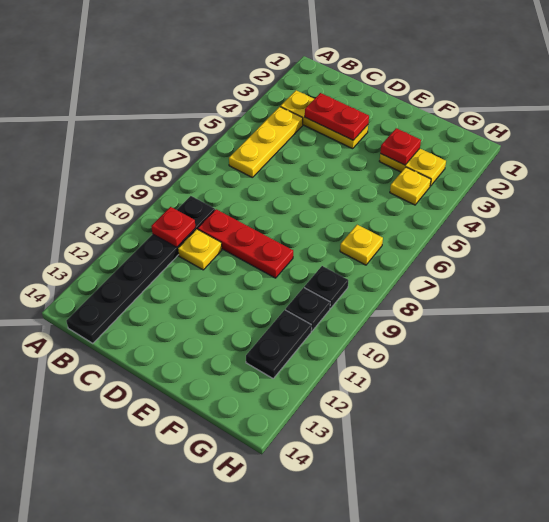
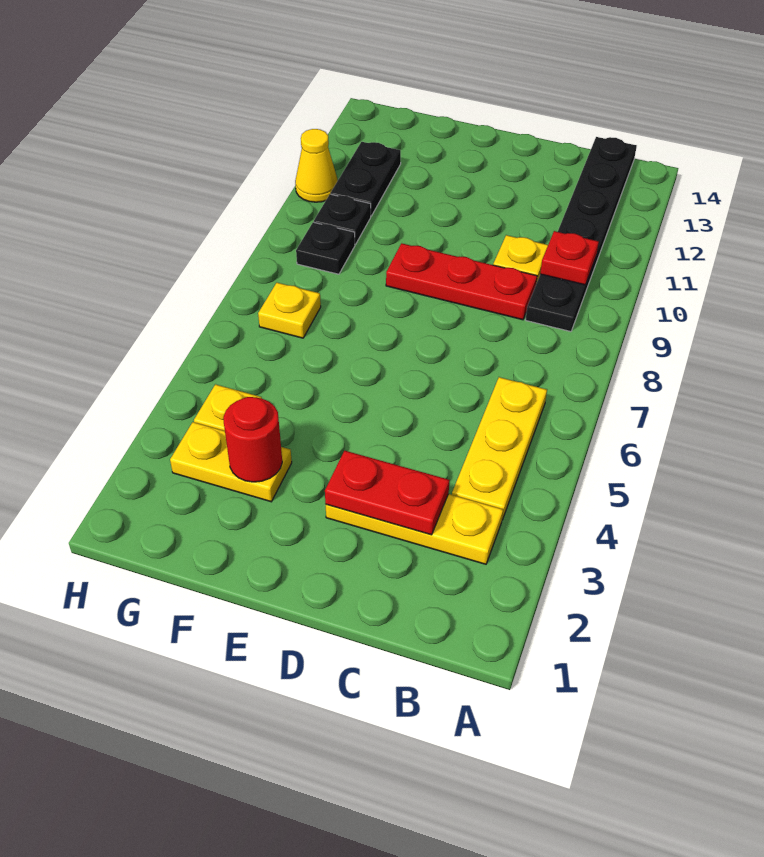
red 1x1 plate [380,128,421,165] -> red 1x1 round brick [223,397,282,482]
none -> yellow 1x1 cone [295,129,338,202]

